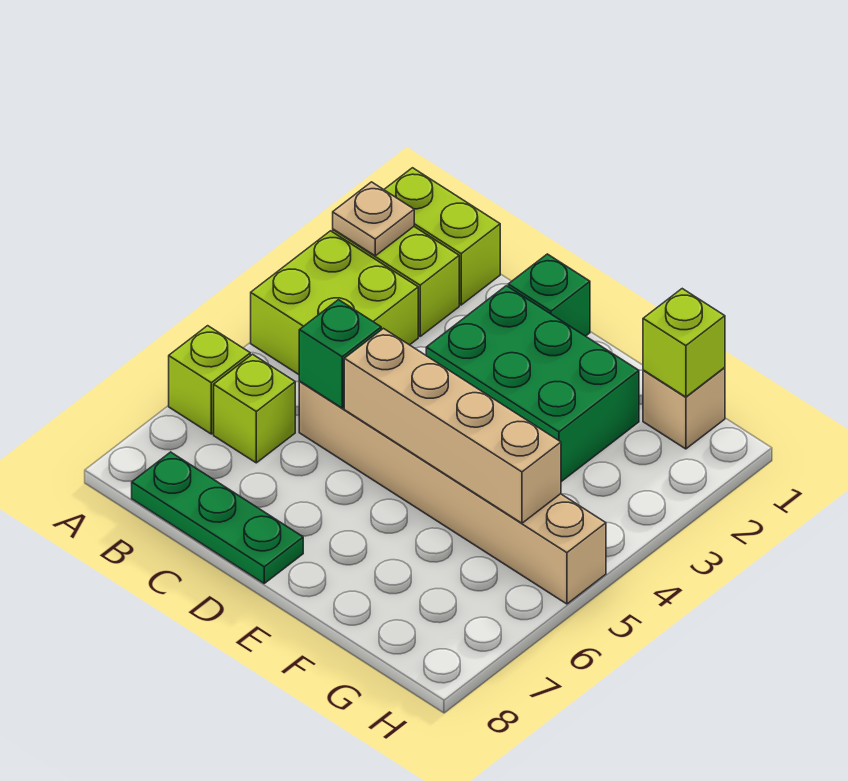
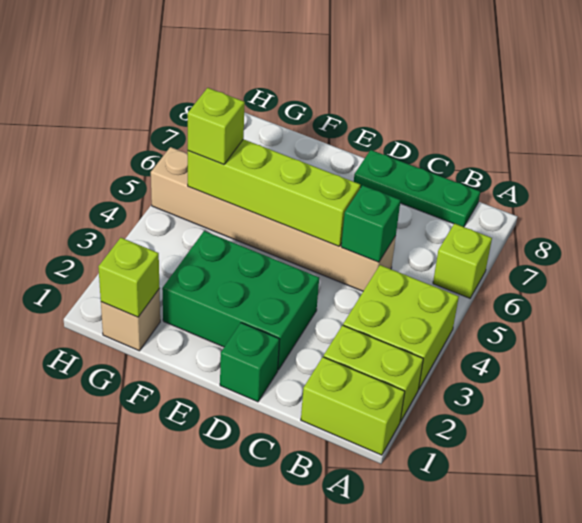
tan 1x1 plate [333,182,414,256] -> none
lime 1x1 brick [214,354,295,463] -> lime 1x1 brick moved to [187,88,245,165]
tan 1x4 brick [344,328,561,523] -> lime 1x4 brick [188,139,360,246]

